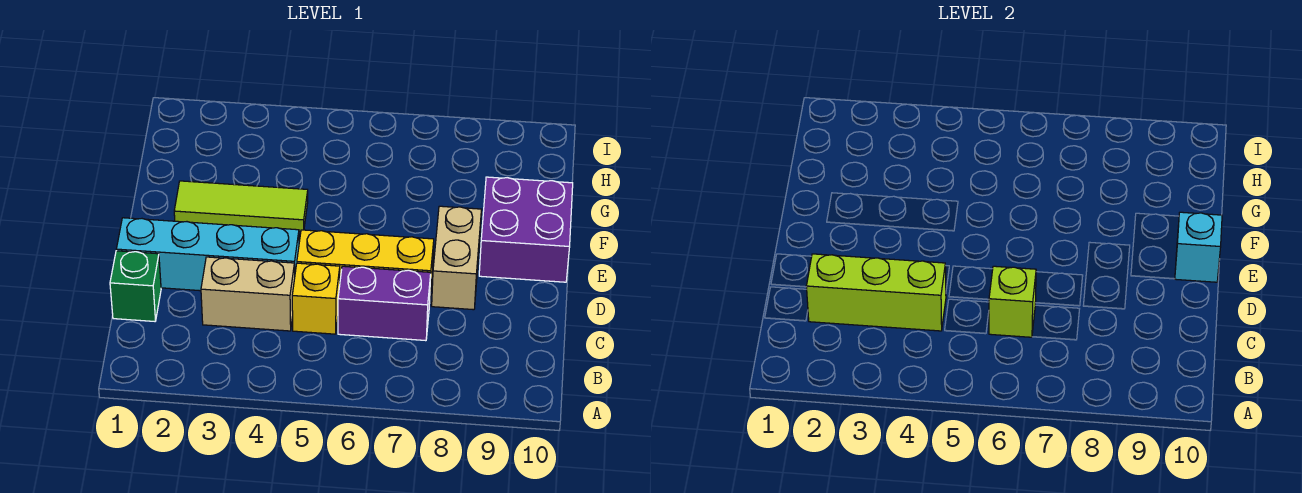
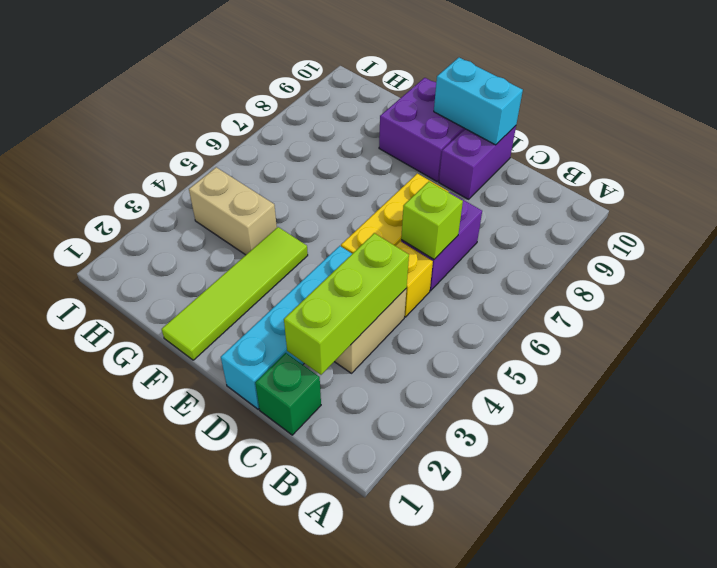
tan 1x2 brick [432,206,482,310] -> tan 1x2 brick moved to [189,167,277,255]
none -> purple 1x2 brick [439,126,516,199]
cyan 1x1 brick [1175,212,1222,282] -> cyan 1x2 brick [434,58,523,145]
lime 1x3 tile [174,181,308,231] -> lime 1x4 tile [162,227,308,360]

